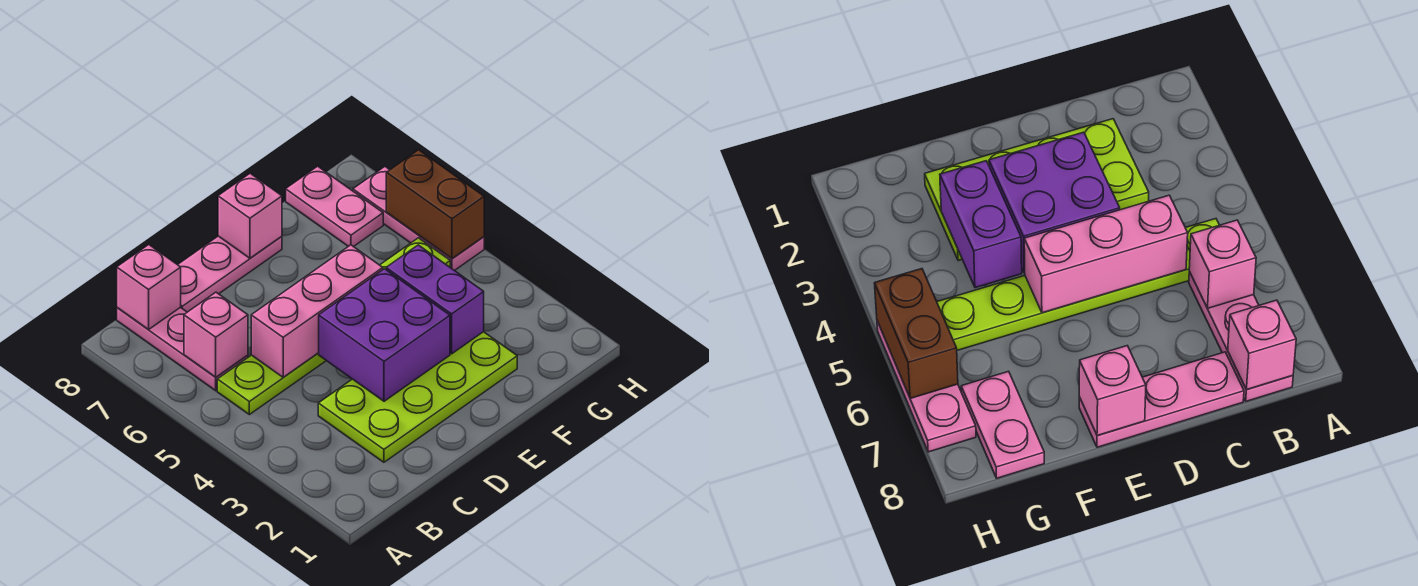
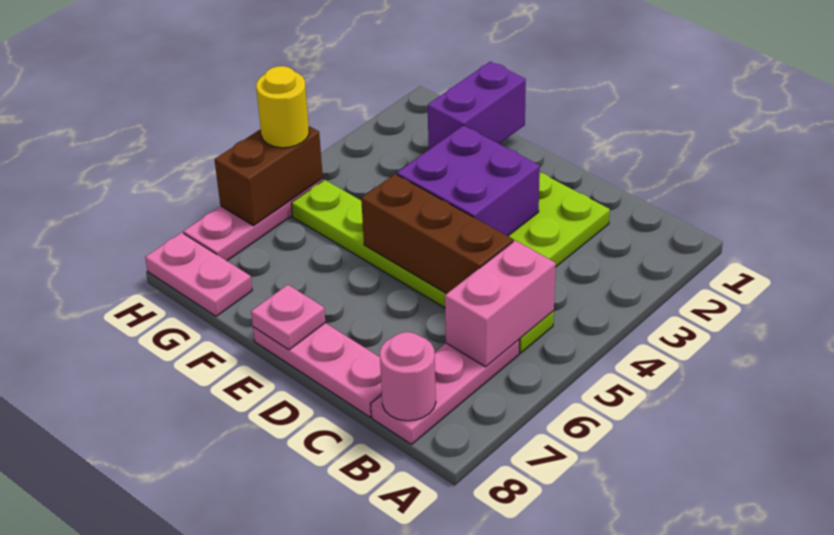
pink 1x1 brick [184,292,248,377] -> pink 1x2 brick [445,240,556,367]
pink 1x1 brick [117,245,181,330] -> pink 1x1 round brick [380,332,436,421]
pink 1x3 brick [251,245,383,377] -> brown 1x3 brick [361,174,513,294]
pink 1x1 brick [218,173,282,258] -> pink 1x1 plate [251,285,326,350]
purple 1x2 brick [386,245,484,354] -> purple 1x2 brick moved to [428,61,526,149]
pink 1x2 plate [286,166,383,247] -> pink 1x2 plate turned to [145,233,252,316]
none -> yellow 1x1 round brick [256,66,309,148]

